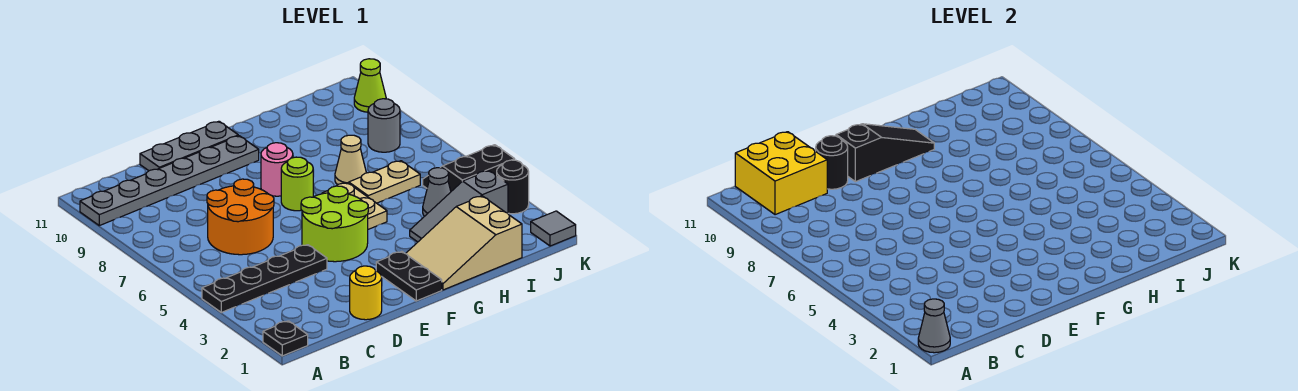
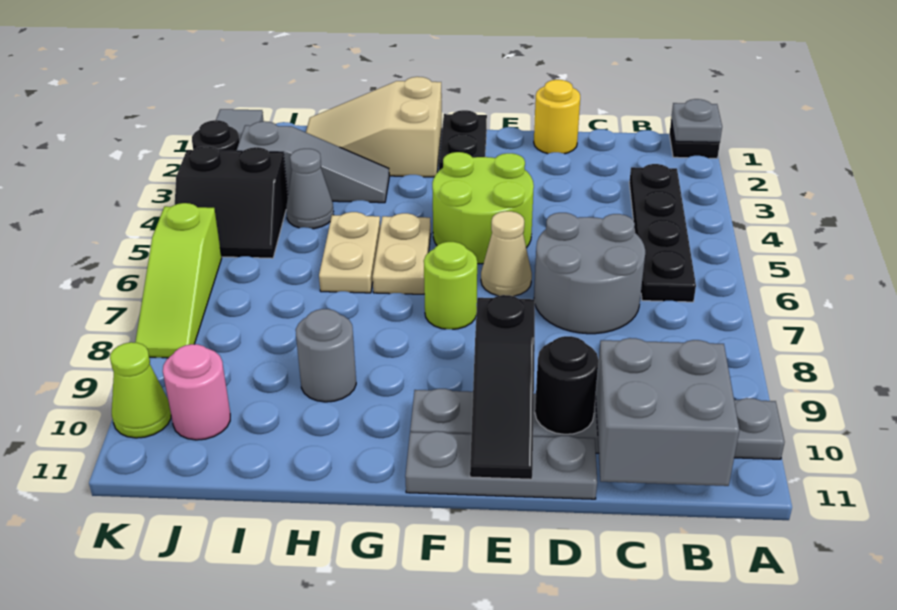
grey 1x1 cone [918,299,950,353] -> grey 1x1 plate [671,99,722,142]
black 1x4 plate [202,245,327,312] -> black 1x4 plate turned to [629,164,696,302]
yellow 2x2 brick [735,132,827,215] -> grey 2x2 brick [596,338,739,486]
orange 2x2 round brick [207,179,274,255] -> grey 2x2 round brick [534,213,645,334]
black 1x3 slope [836,124,934,182] -> black 1x3 slope turned to [470,295,535,479]
pink 1x1 round brick [261,143,293,196] -> pink 1x1 round brick moved to [163,344,230,440]
tan 2x3 slope [406,196,522,290] -> tan 2x3 slope turned to [306,77,442,177]
tan 1x2 plate [349,161,420,203] -> tan 1x2 plate turned to [319,212,380,293]
tan 1x1 cone [335,135,366,185] -> tan 1x1 cone moved to [481,211,532,296]
grey 1x1 round brick [368,99,400,152] -> grey 1x1 round brick moved to [296,309,356,402]
none -> lime 1x3 slope [135,203,222,358]

